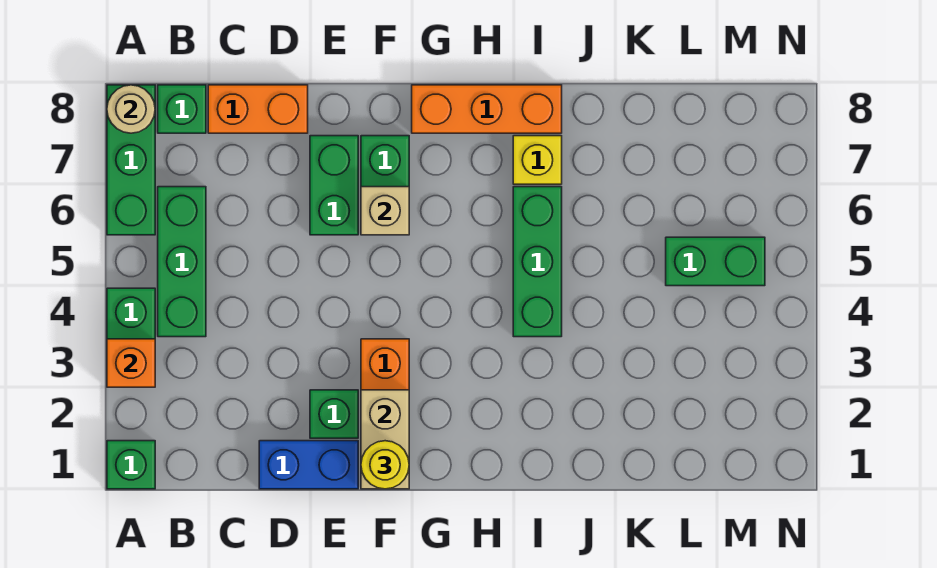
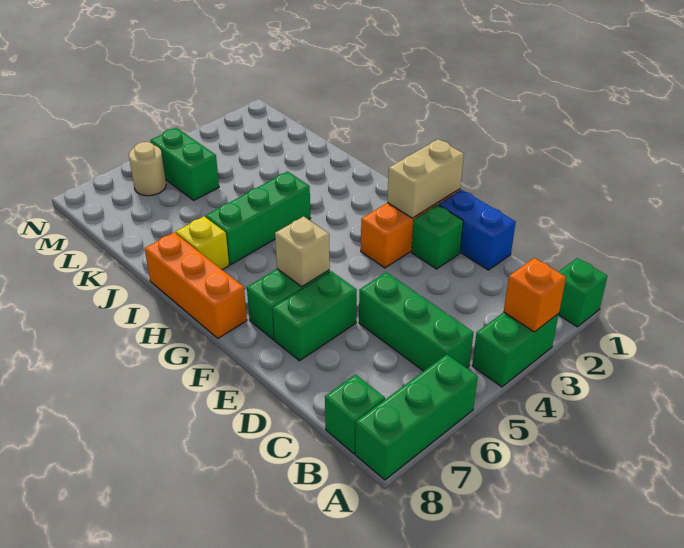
tan 1x1 round brick [107,85,155,133] -> tan 1x1 round brick moved to [129,142,166,196]
green 1x3 brick [158,187,206,337] -> green 1x3 brick turned to [359,272,474,371]
orange 1x2 brick [208,85,308,133] -> none
yellow 1x1 round brick [361,441,409,489] -> none

